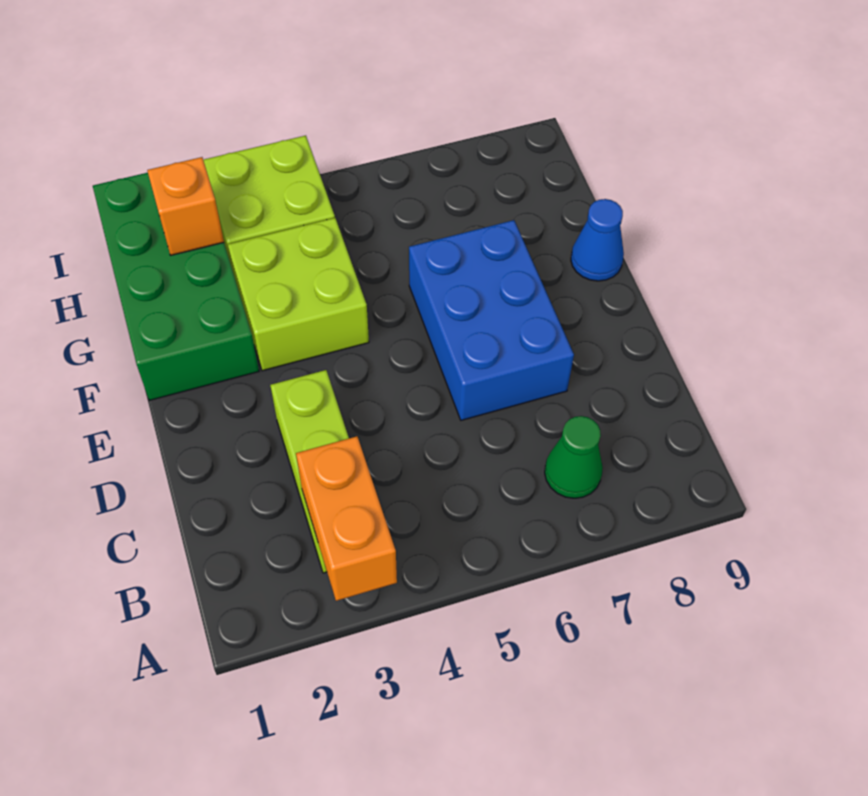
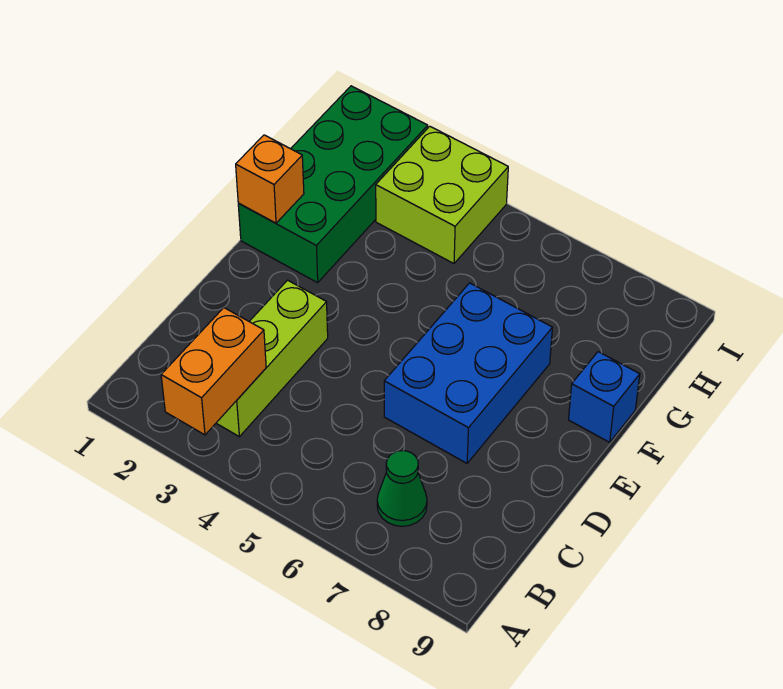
lime 2x2 brick [228,218,369,371] -> none
blue 1x1 cone [571,199,624,281] -> blue 1x1 brick [569,352,640,442]
orange 1x1 brick [147,157,224,255] -> orange 1x1 brick moved to [236,135,304,223]

